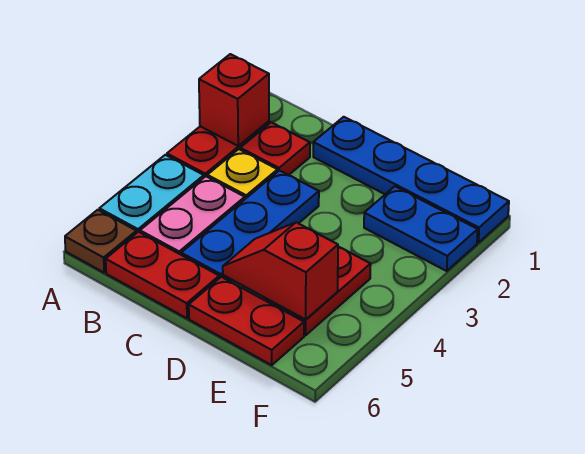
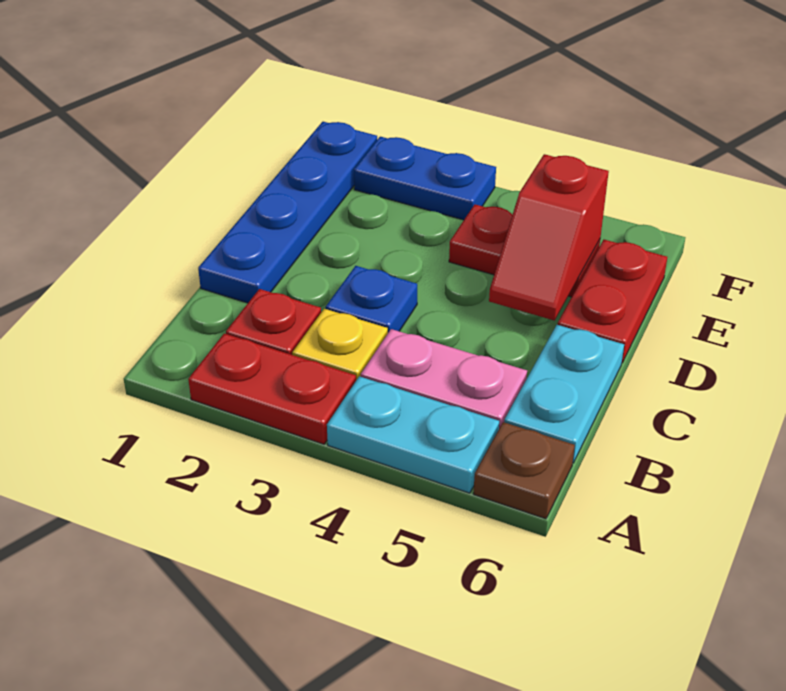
red 1x1 brick [199,54,269,146] -> none
red 1x2 plate [106,232,219,318] -> cyan 1x2 plate [504,325,624,463]
blue 1x3 plate [181,171,319,282] -> blue 1x1 plate [326,266,417,333]
blue 1x2 plate [364,186,478,271] -> blue 1x2 plate turned to [354,137,496,220]

